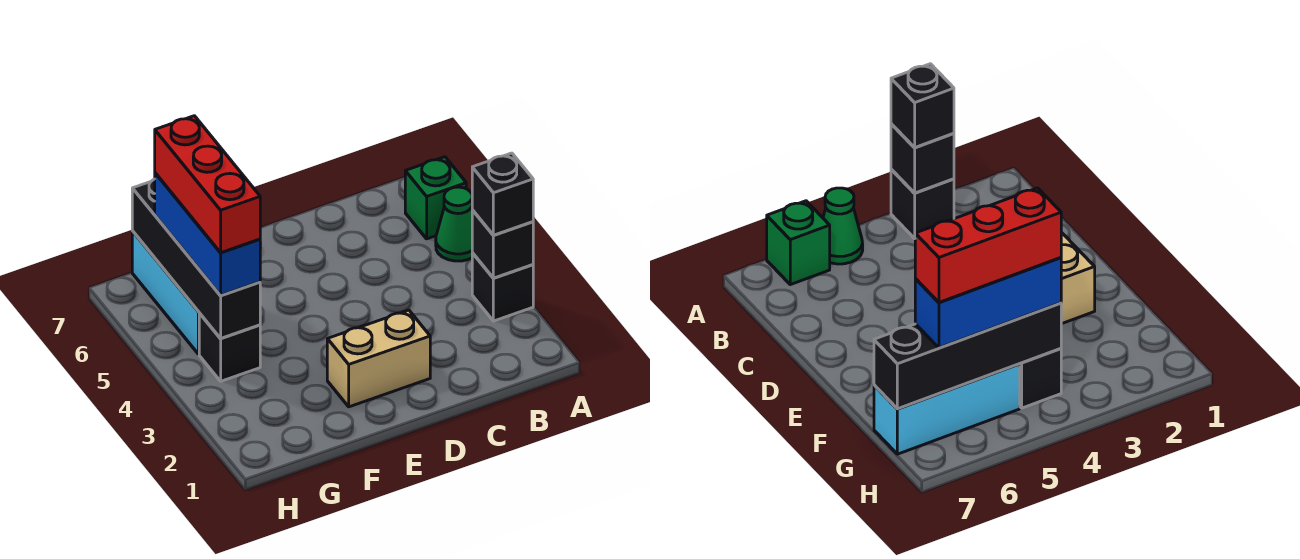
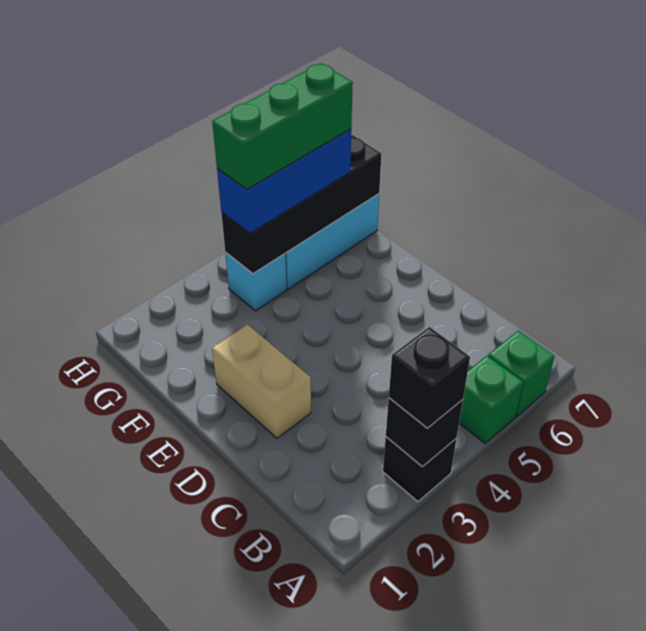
green 1x1 cone [436,187,472,261] -> green 1x1 brick [459,356,523,443]
black 1x1 brick [199,313,260,381] -> cyan 1x1 brick [225,253,287,311]
red 1x3 brick [155,116,260,253] -> green 1x3 brick [212,63,353,190]

